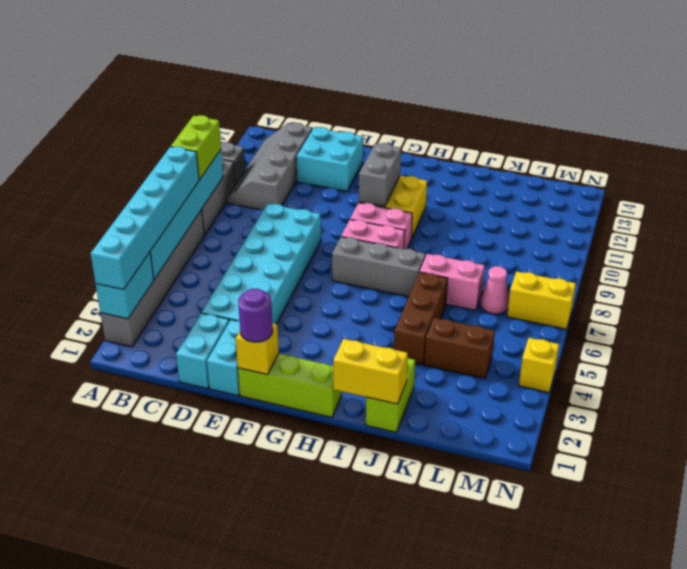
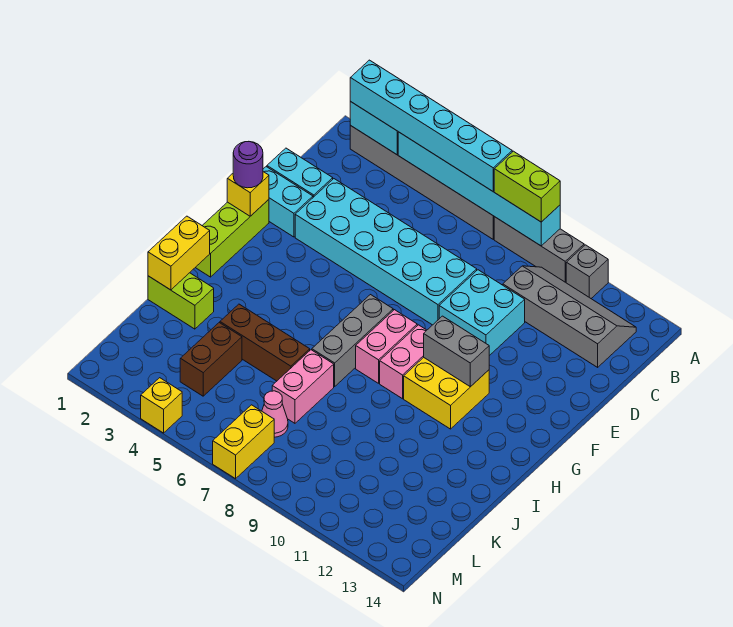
cyan 2x2 brick [296,127,363,191] -> cyan 2x2 brick moved to [439,270,525,356]

